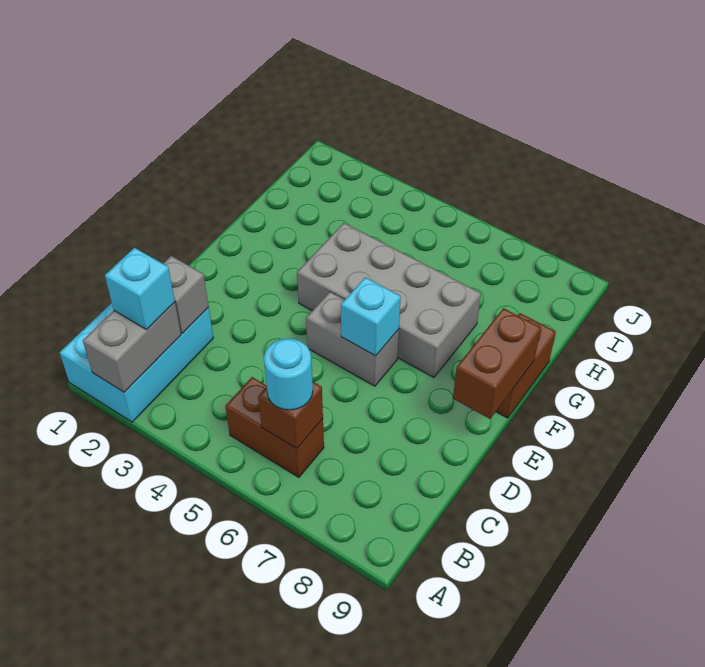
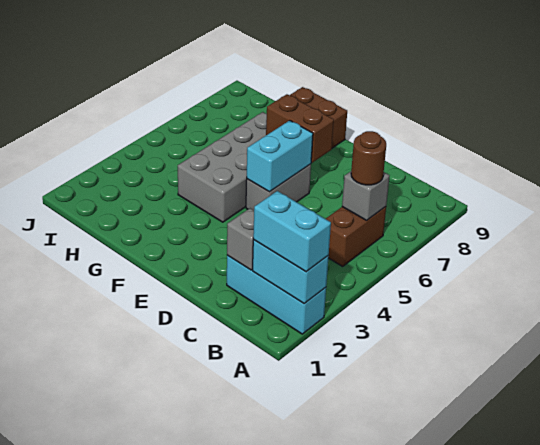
cyan 2x3 brick [60,303,213,422] -> cyan 1x3 brick [227,255,326,334]
grey 1x2 brick [83,302,181,392] -> cyan 1x2 brick [253,240,329,304]
cyan 1x1 brick [105,248,175,330] -> cyan 1x2 brick [253,191,331,272]
brown 1x1 brick [258,381,323,449] -> grey 1x1 brick [342,171,390,220]
cyan 1x1 round brick [264,338,313,410] -> brown 1x1 round brick [351,131,386,185]
cyan 1x1 brick [341,277,401,356] -> cyan 1x2 brick [247,121,313,192]
brown 1x2 brick [453,308,541,419] -> brown 1x2 brick moved to [266,94,334,163]

